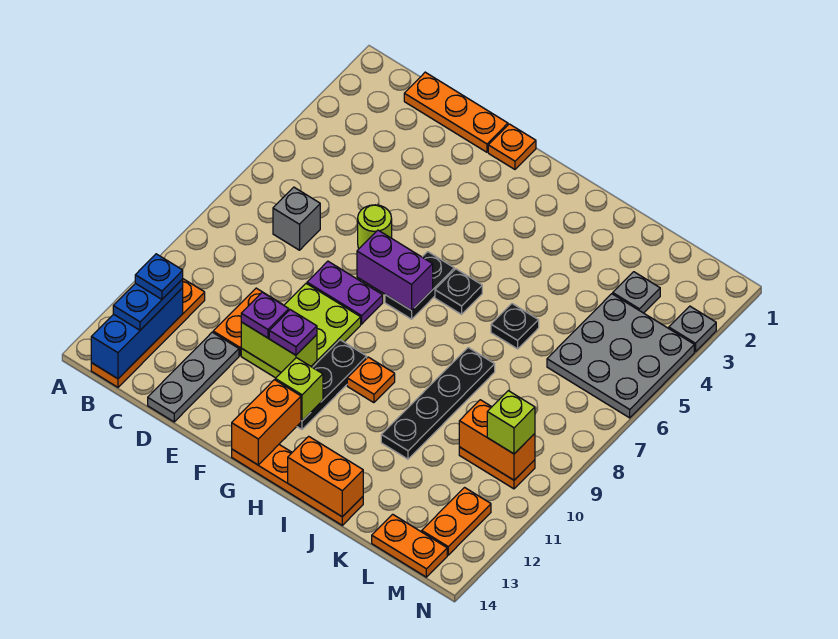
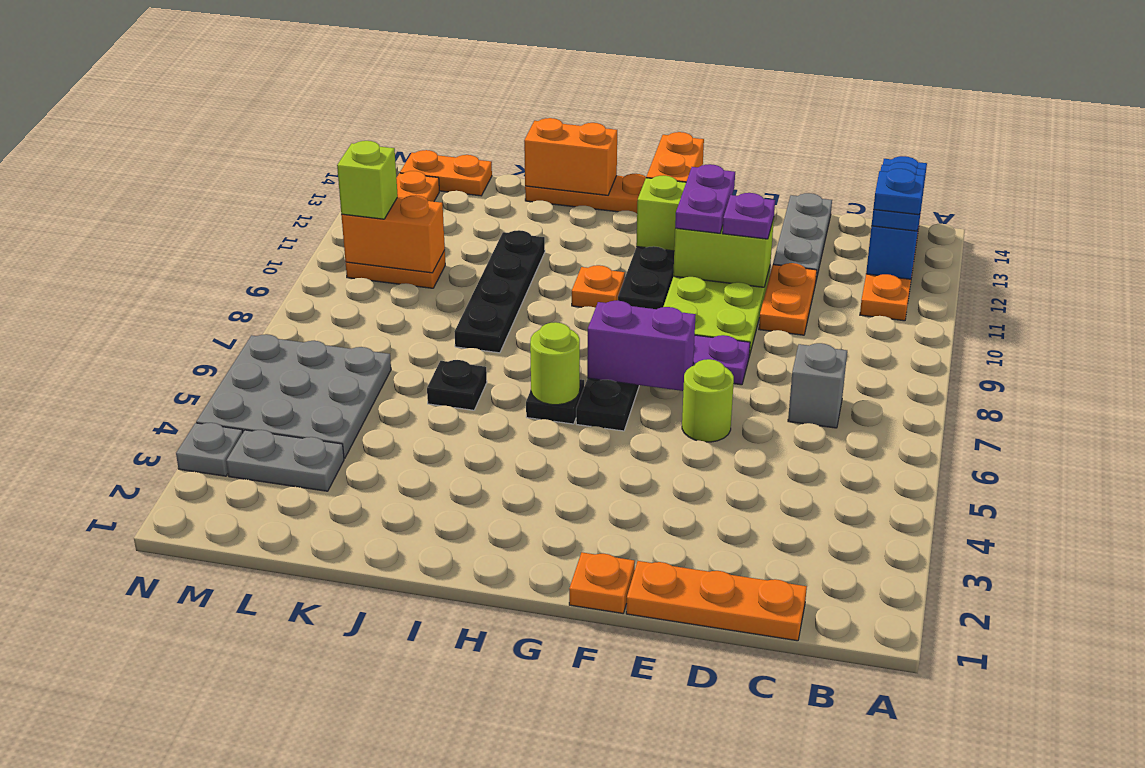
purple 1x1 plate [269,310,317,355] -> purple 1x2 plate [675,164,735,233]
none -> lime 1x1 round brick [530,322,580,405]
grey 1x1 plate [613,272,660,313] -> grey 1x2 plate [226,430,344,491]

